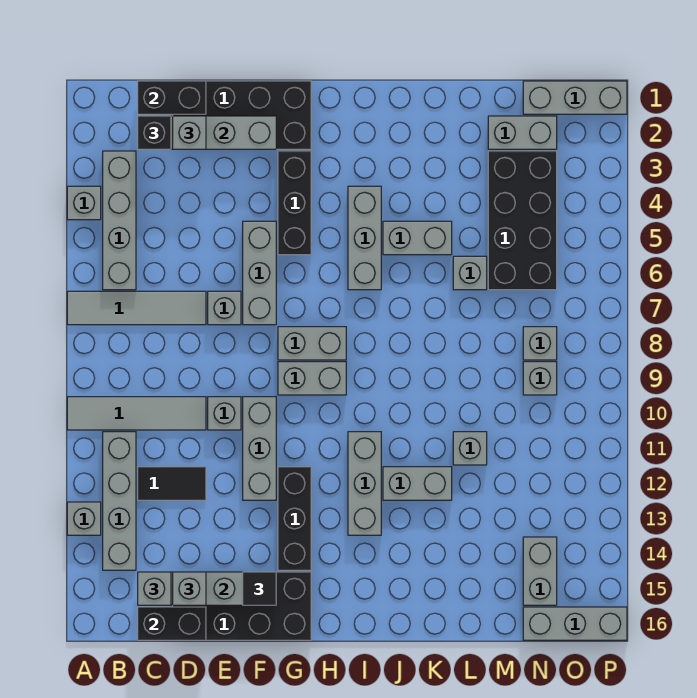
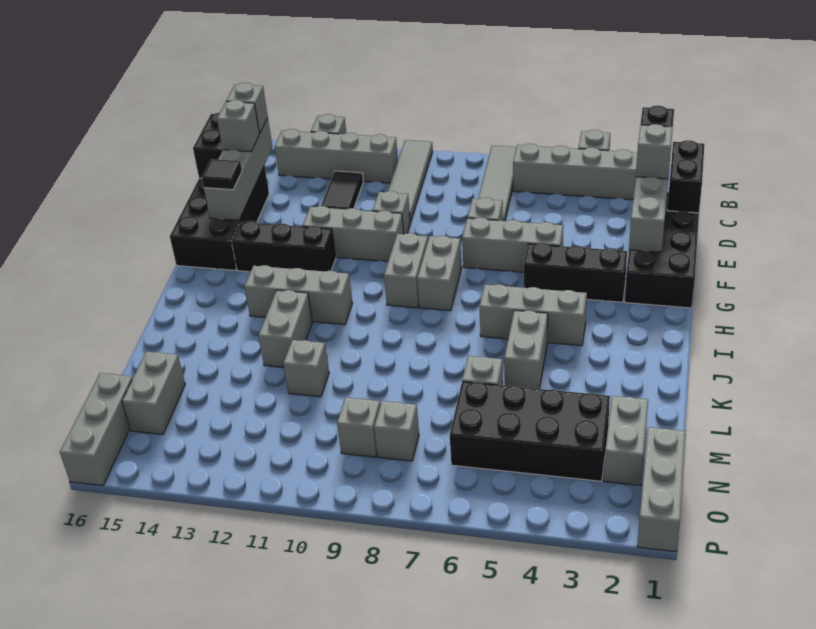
grey 1x2 brick [523,537,557,605] -> grey 1x2 brick turned to [122,352,185,434]

